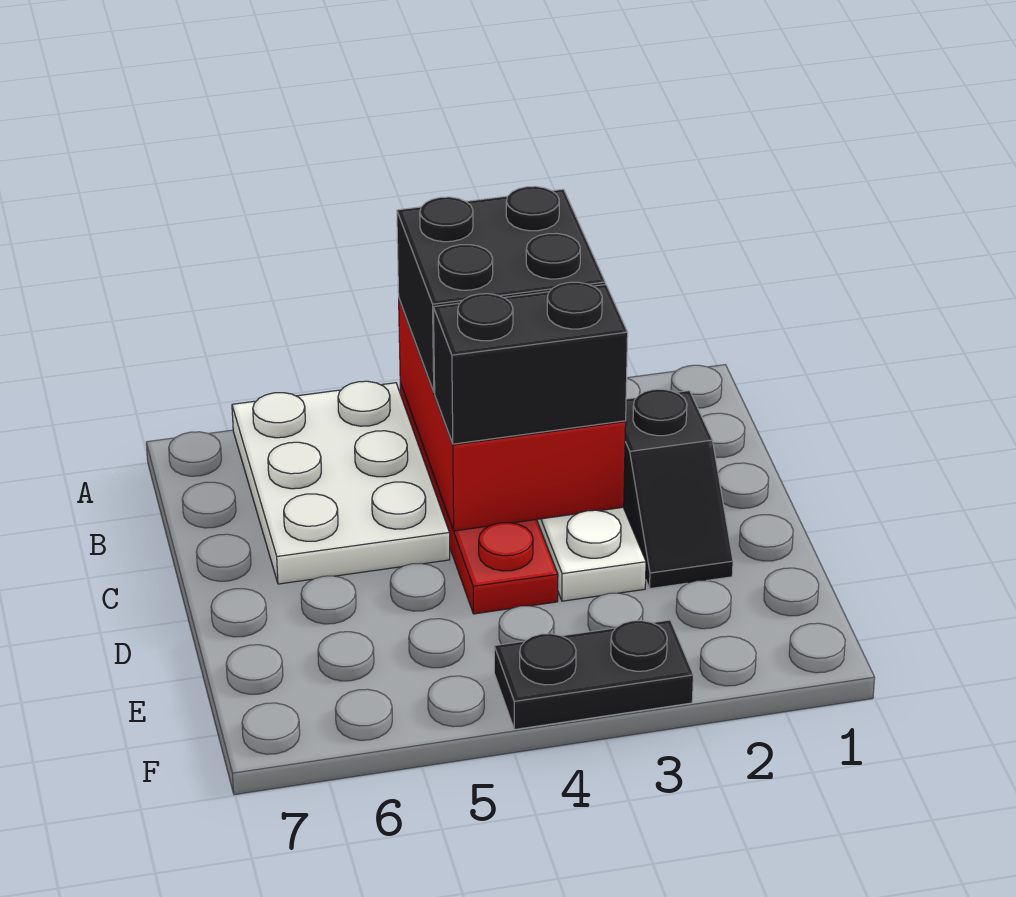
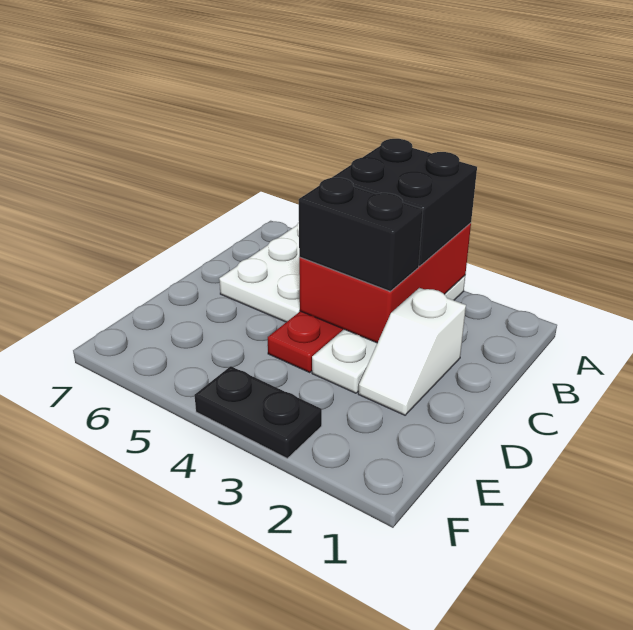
black 1x2 slope [623,389,733,589] -> white 1x2 slope [358,288,466,415]

